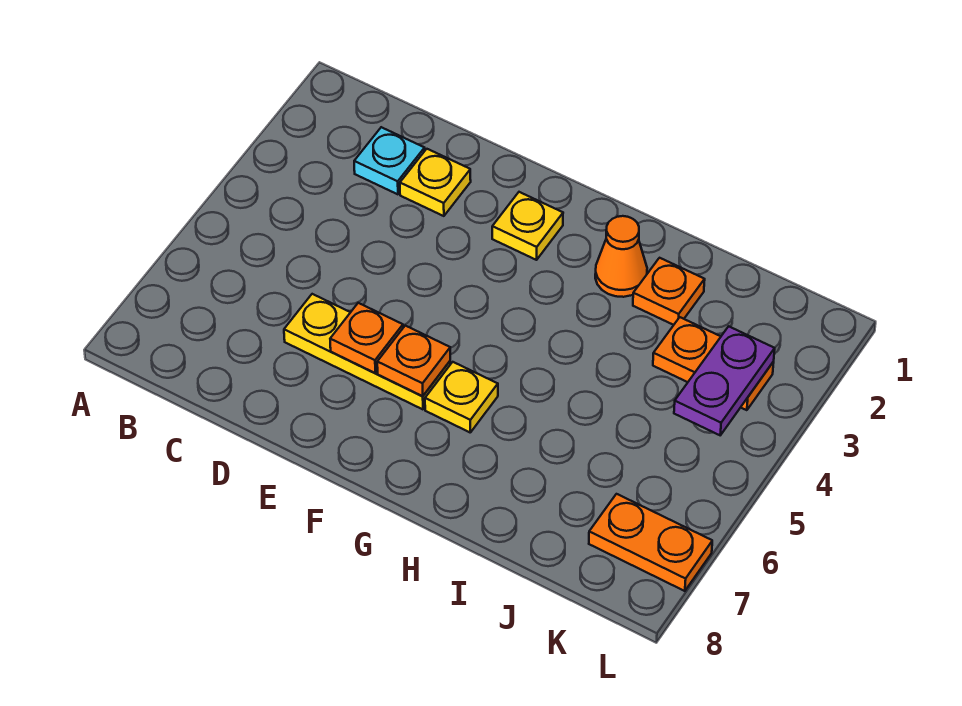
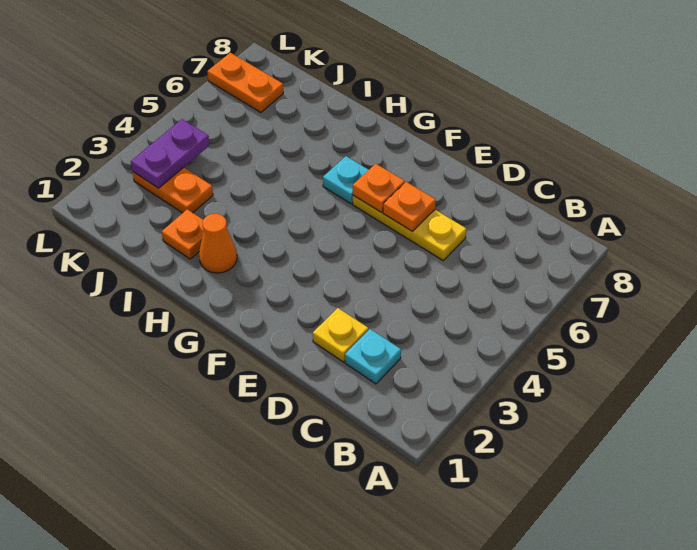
yellow 1x1 plate [492,192,563,260] -> none
yellow 1x1 plate [425,362,498,432] -> cyan 1x1 plate [323,156,368,204]

